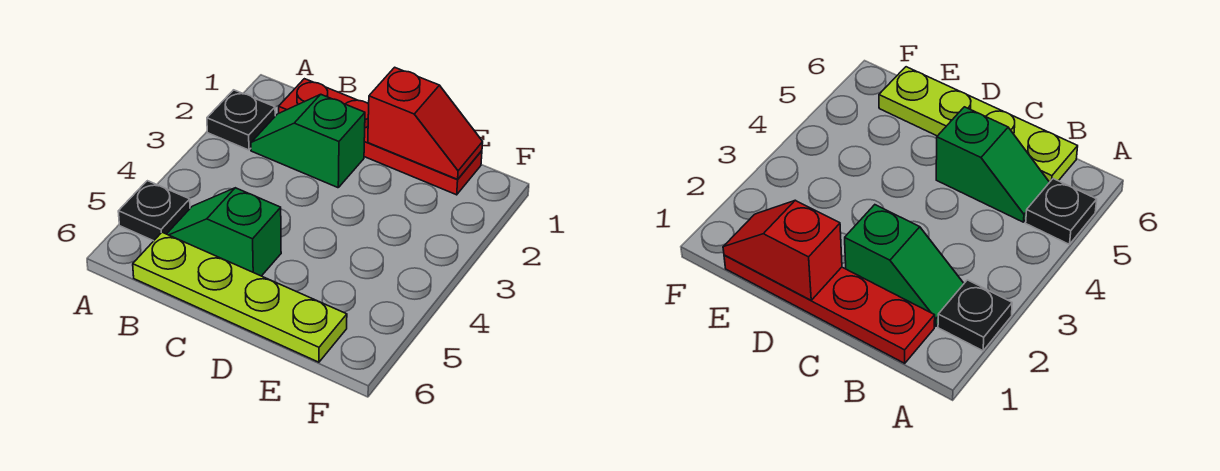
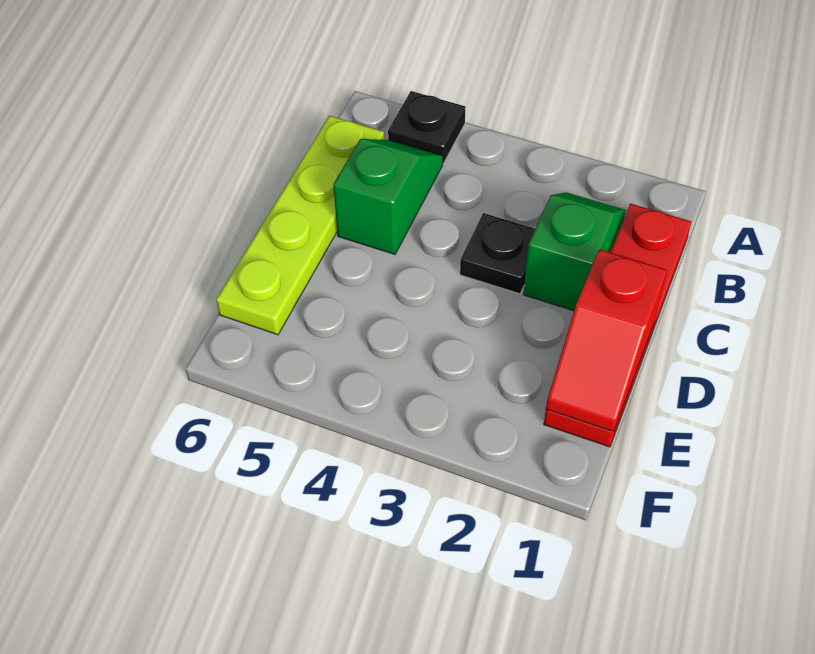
black 1x1 plate [207,90,275,150] -> black 1x1 plate moved to [460,213,535,294]

